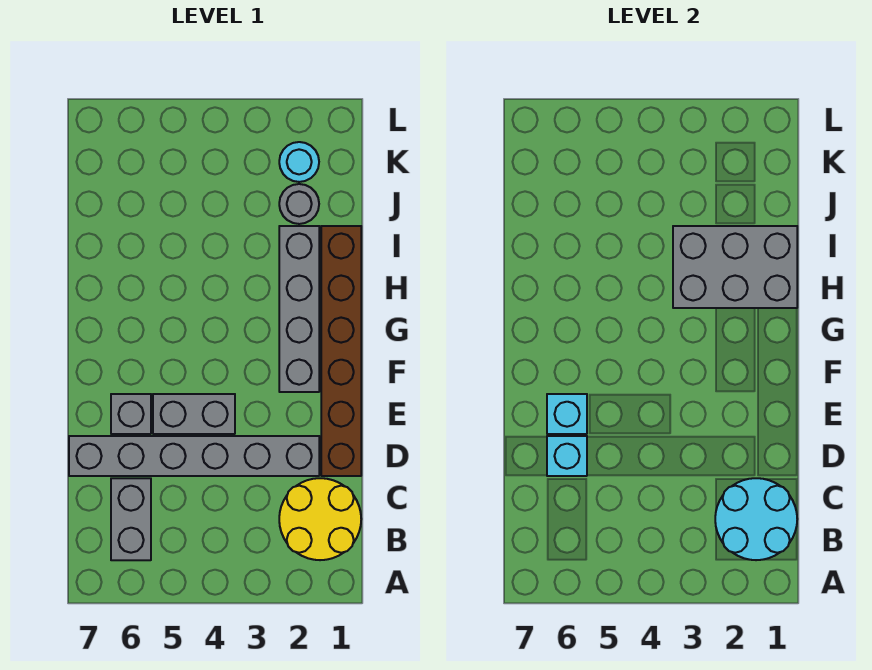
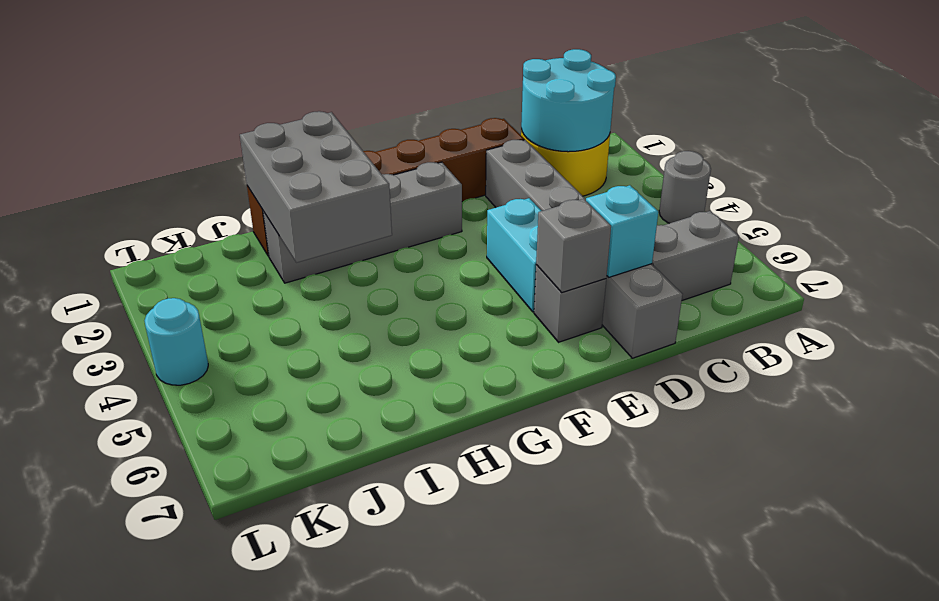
grey 1x2 brick [153,394,235,434] -> cyan 1x2 brick [487,198,541,312]
cyan 1x1 brick [547,394,587,434] -> grey 1x1 brick [536,199,611,293]
grey 1x1 round brick [279,184,319,224] -> grey 1x1 round brick moved to [659,151,711,223]
cyan 1x1 round brick [279,142,319,182] -> cyan 1x1 round brick moved to [144,298,208,385]

